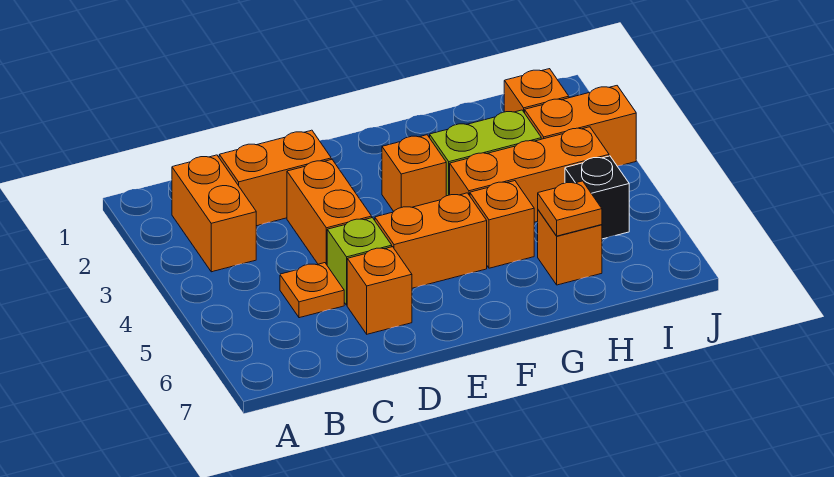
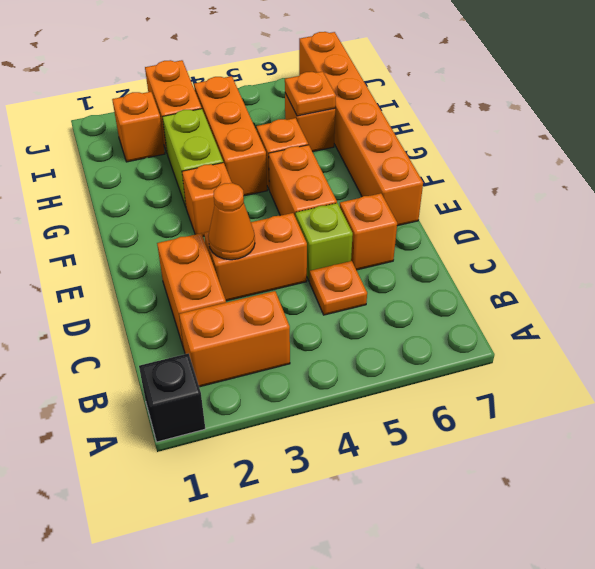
none -> orange 1x1 cone [208,183,255,260]
none -> orange 1x6 brick [299,32,423,226]
black 1x1 brick [565,156,629,239] -> black 1x1 brick moved to [139,353,205,442]

